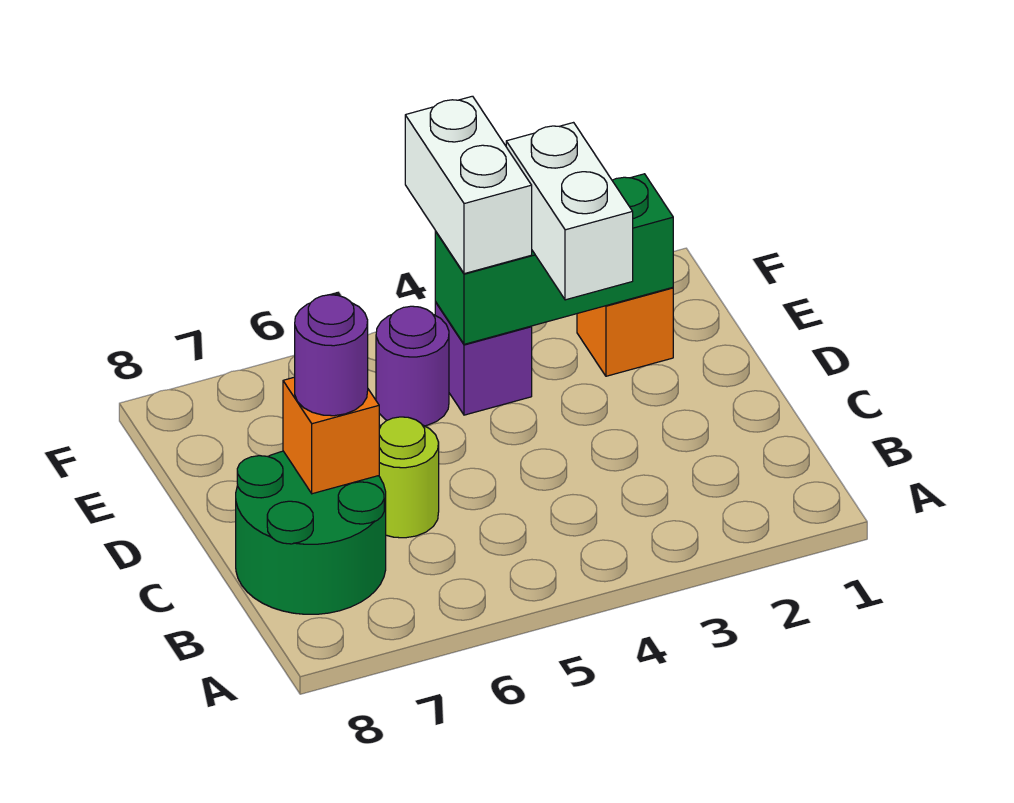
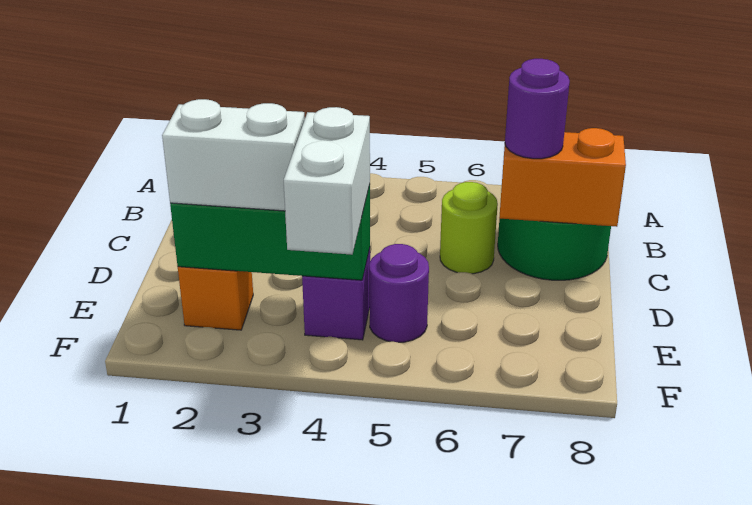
orange 1x1 brick [283,377,379,494] -> orange 1x2 brick [499,128,626,227]
white 1x2 brick [506,123,633,300] -> white 1x2 brick turned to [162,99,305,211]

